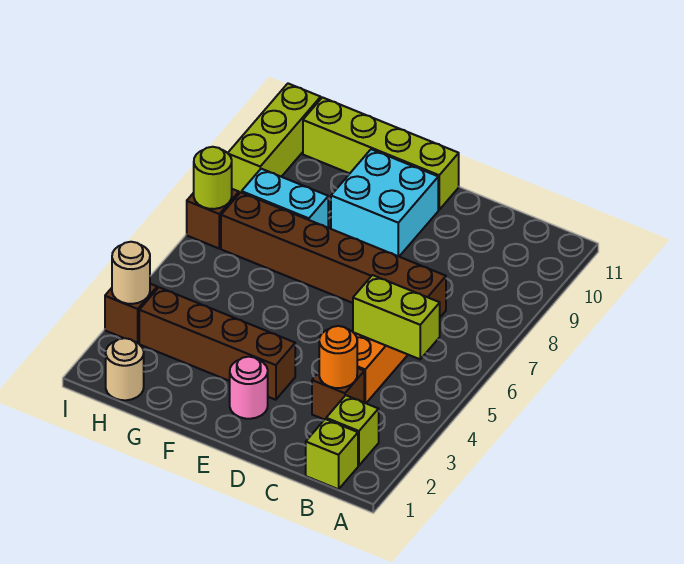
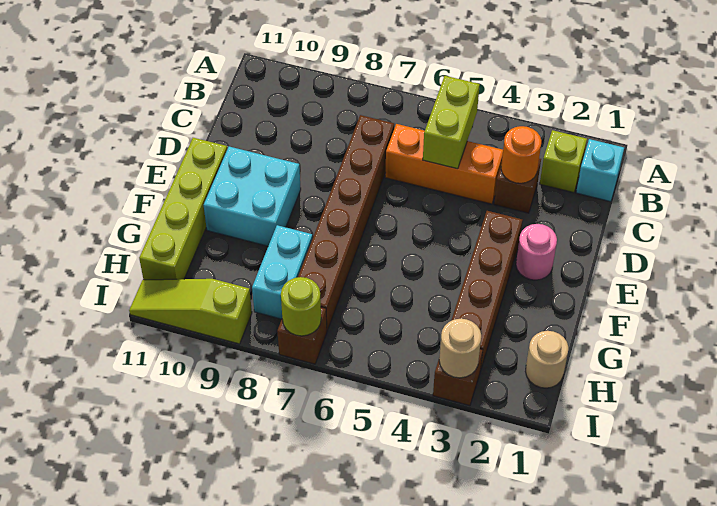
lime 1x1 brick [306,419,358,489] -> cyan 1x1 brick [576,139,624,202]
lime 1x3 brick [228,84,321,193] -> lime 1x3 slope [129,279,252,344]

